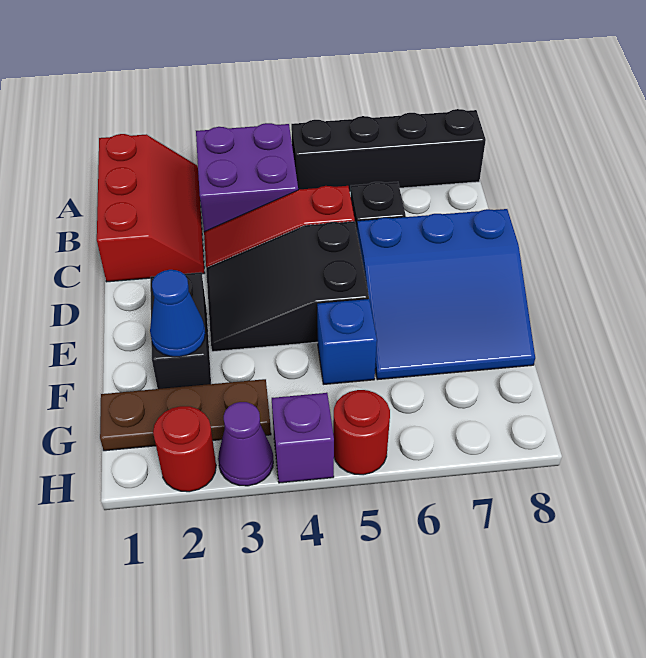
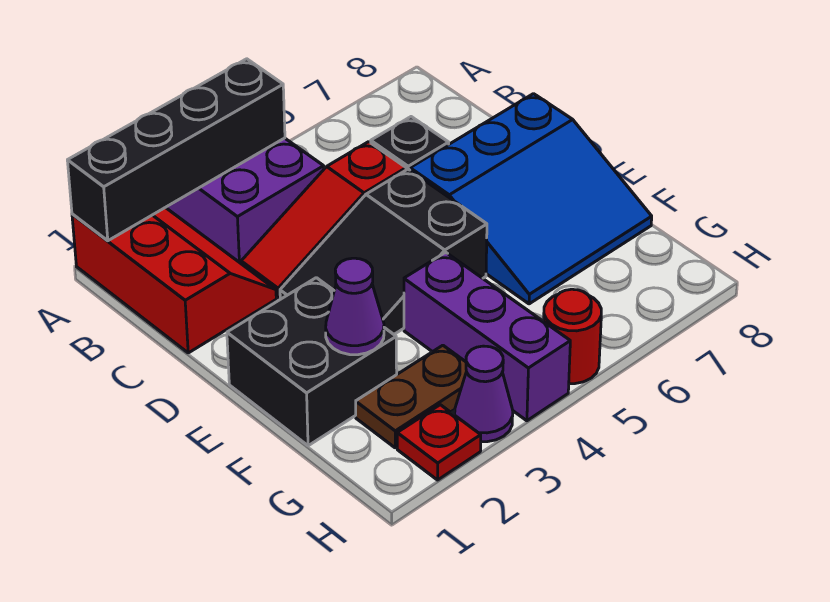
black 1x4 brick [291,109,486,192] -> black 1x4 brick moved to [67,59,285,241]
black 1x2 brick [150,272,211,389] -> black 2x2 brick [227,278,397,446]
blue 1x1 cone [150,270,205,357] -> purple 1x1 cone [326,258,384,355]
blue 1x1 brick [317,299,377,384] -> none
brown 1x3 plate [100,379,271,451] -> brown 1x2 plate [356,345,466,448]
red 1x1 round brick [153,406,216,492] -> red 1x1 plate [397,405,481,480]
purple 1x1 brick [272,393,334,483] -> purple 1x3 brick [404,252,570,421]

